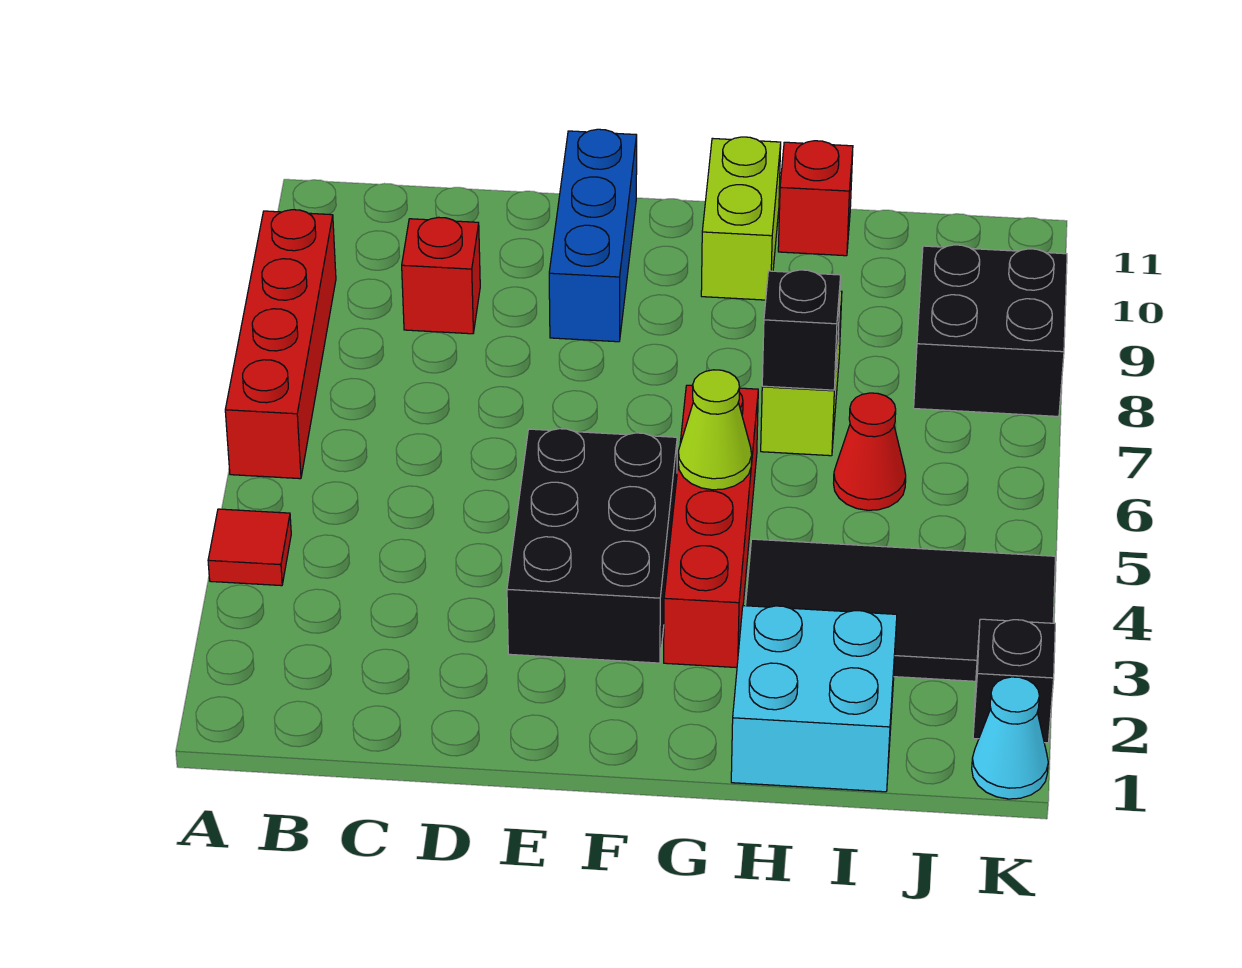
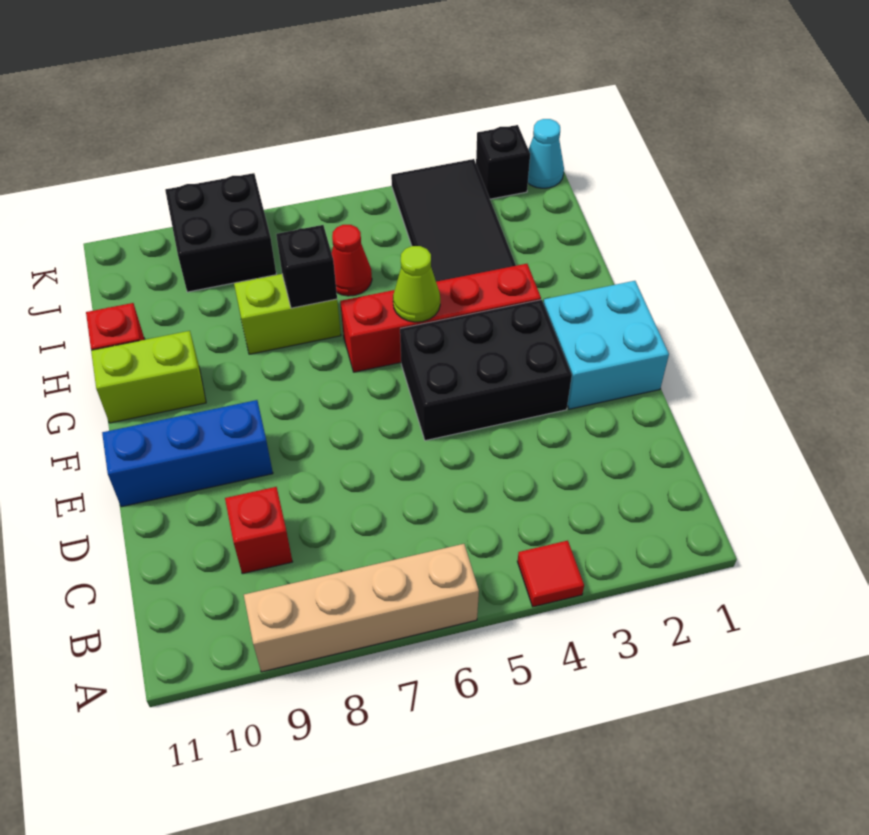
red 1x4 brick [225,210,336,479] -> tan 1x4 brick [244,544,479,672]
cyan 2x2 brick [731,606,897,792] -> cyan 2x2 brick moved to [544,281,669,409]

